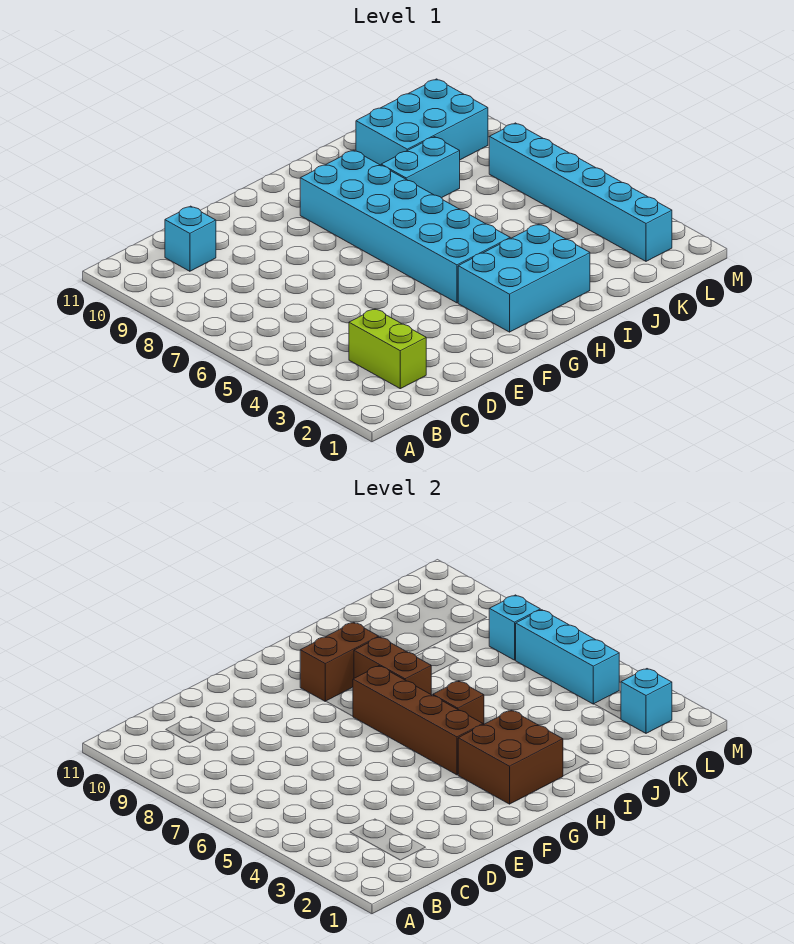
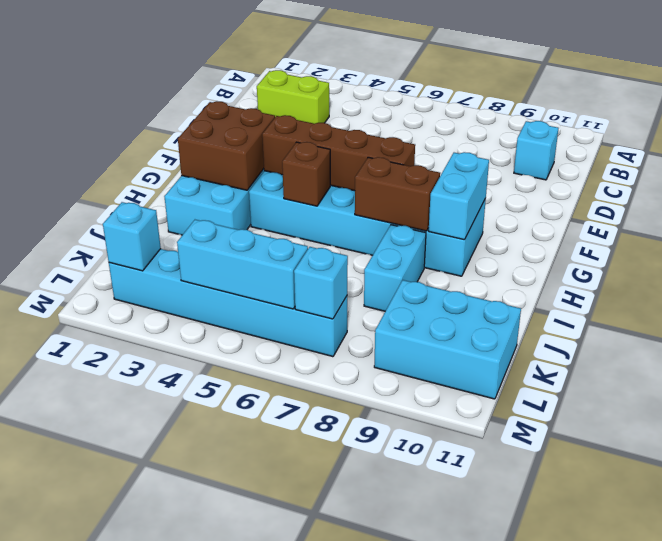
brown 1x2 brick [300,622,379,701] -> cyan 1x2 brick [429,152,489,240]
cyan 2x3 brick [356,79,488,165] -> cyan 2x3 brick turned to [374,280,521,399]

